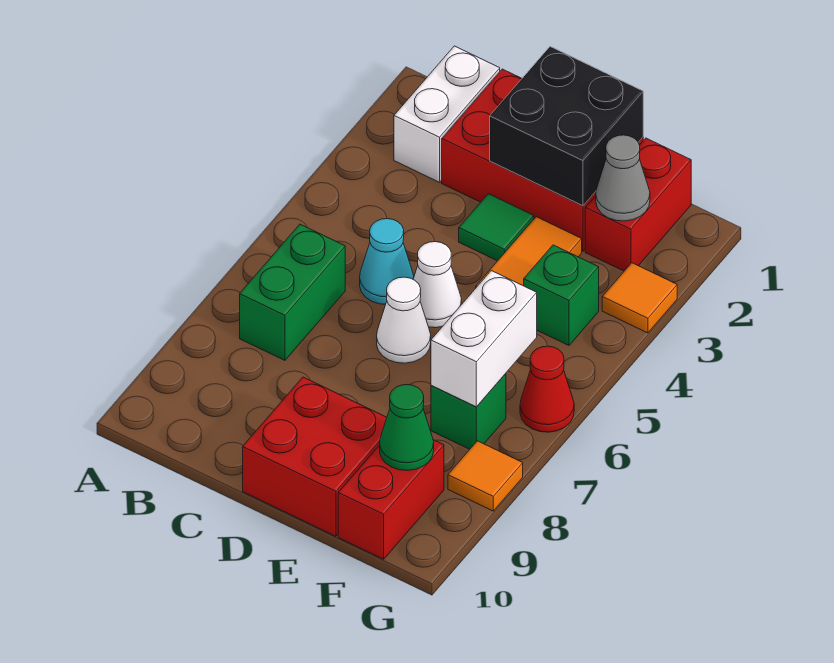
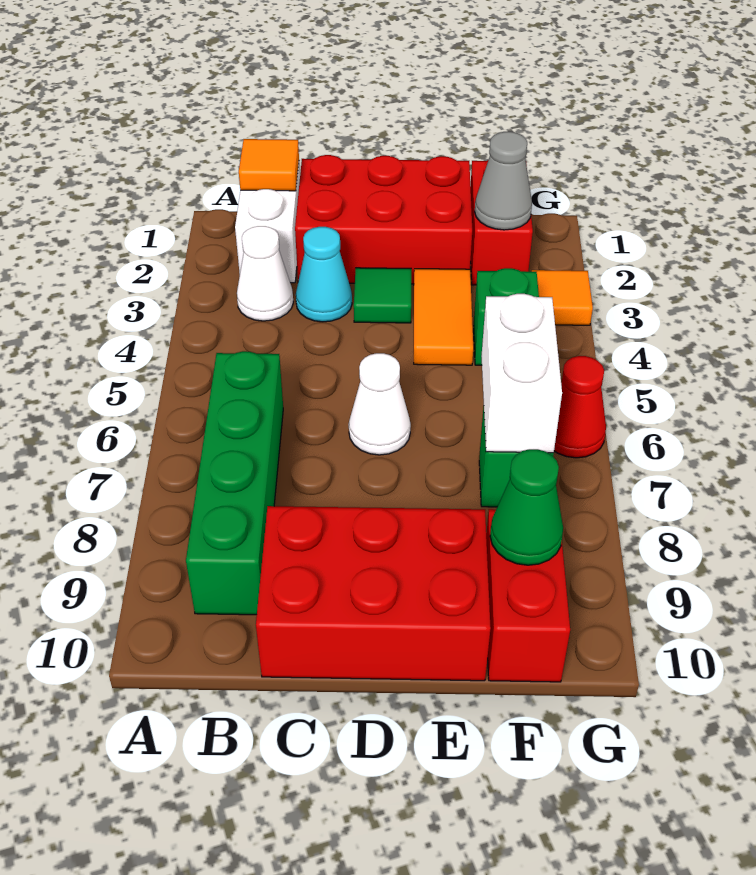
green 1x2 brick [240,224,345,360] -> green 1x4 brick [186,351,283,615]
cyan 1x1 cone [360,219,414,304] -> cyan 1x1 cone moved to [296,227,352,322]
black 2x2 brick [490,47,643,206] -> none
white 1x1 cone [413,242,462,328] -> white 1x1 cone moved to [237,226,293,321]
red 2x2 brick [243,377,387,536] -> red 2x3 brick [256,506,491,681]
orange 1x1 tile [448,441,523,511] -> orange 1x1 tile moved to [239,139,299,191]

